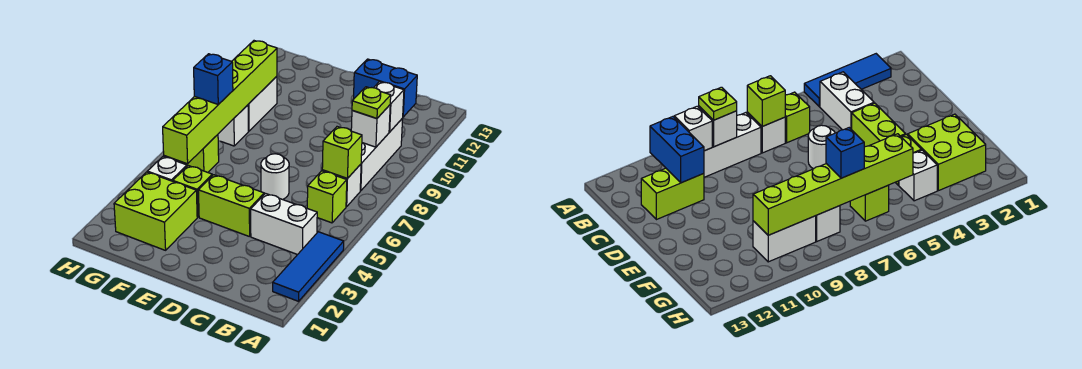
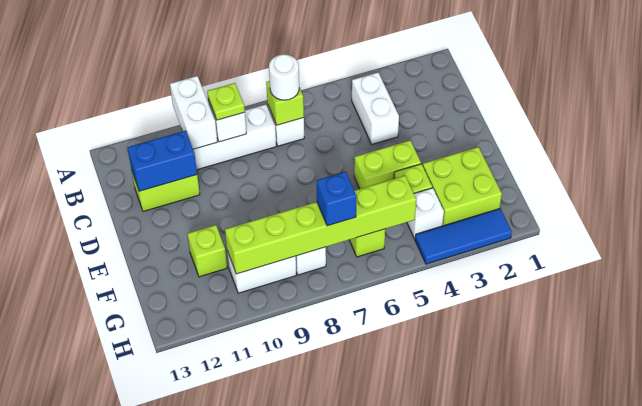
blue 1x3 tile [273,232,344,301] -> blue 1x3 tile moved to [415,209,512,264]
lime 1x1 brick [307,171,347,223] -> lime 1x1 brick moved to [188,225,227,277]
white 1x1 brick [374,82,404,132] -> white 1x2 brick [170,76,217,149]
blue 1x2 brick [354,59,417,117] -> blue 1x2 brick turned to [127,131,197,191]
lime 1x2 brick [198,175,264,237] -> lime 1x2 brick turned to [354,140,421,189]
white 1x1 round brick [261,154,289,199] -> white 1x1 round brick moved to [269,54,299,100]

